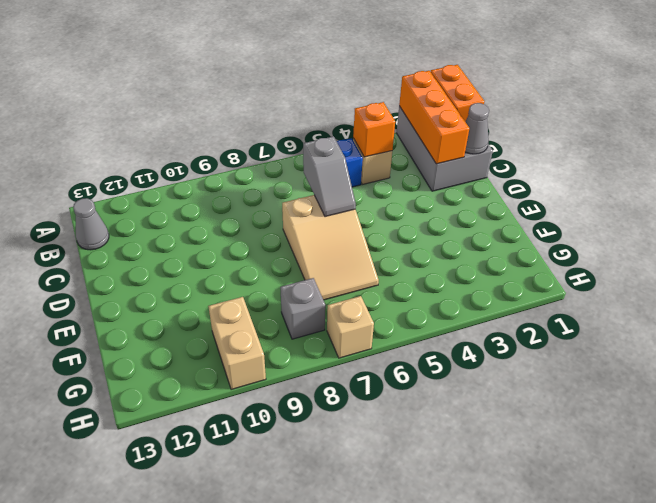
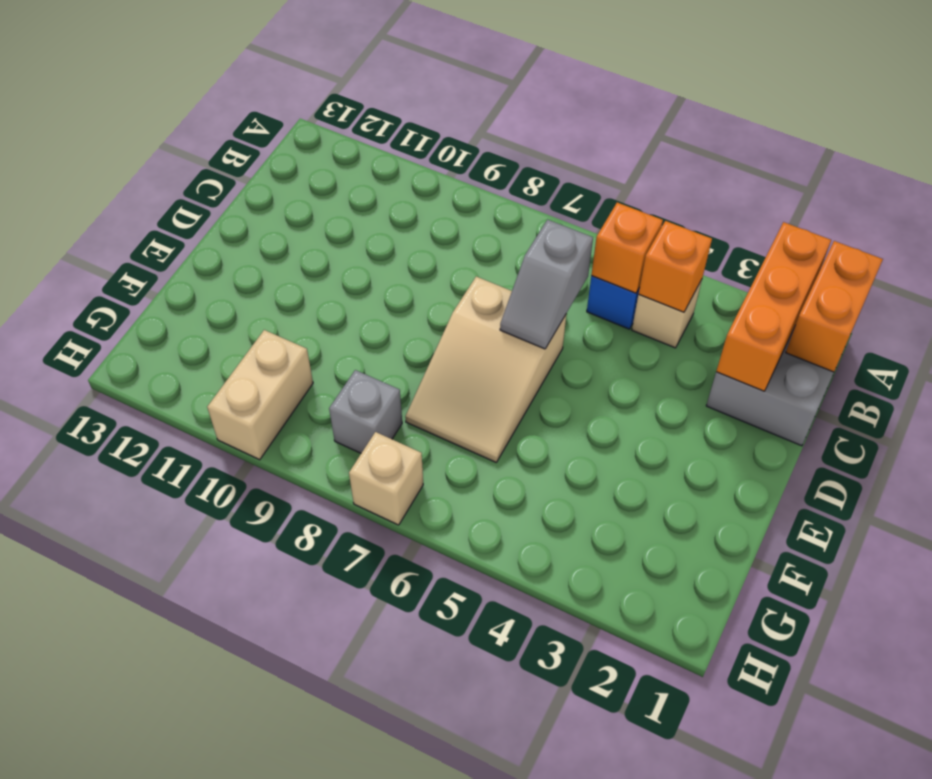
none -> orange 1x1 brick [591,202,663,293]
grey 1x1 cone [73,198,109,250] -> none
grey 1x1 cone [465,103,489,154] -> none

